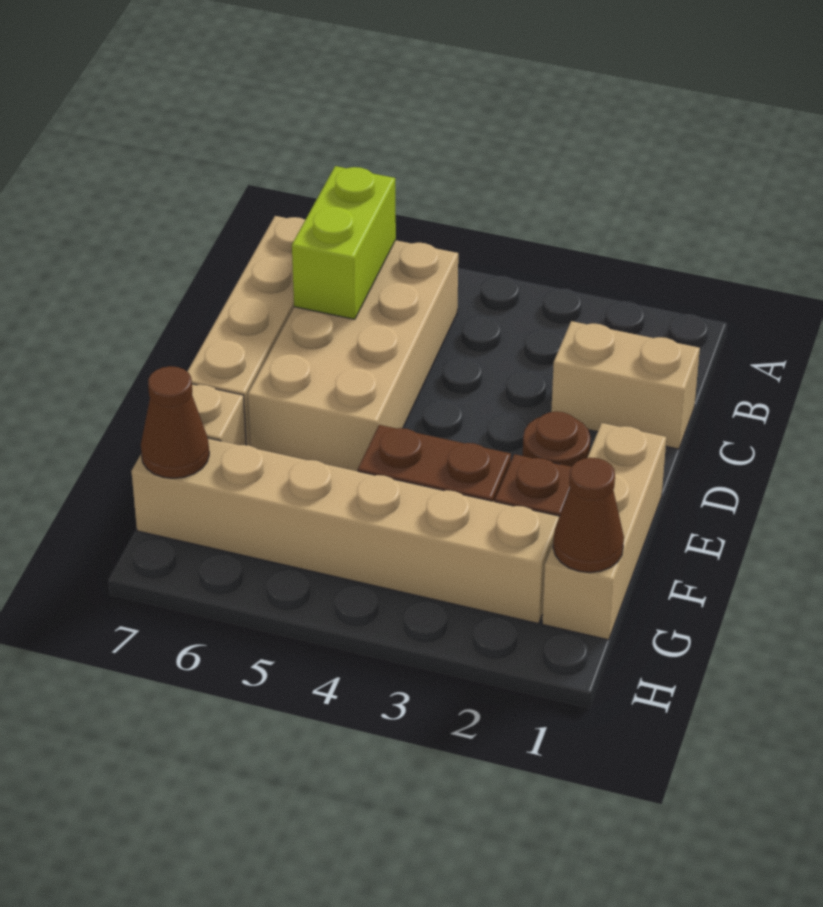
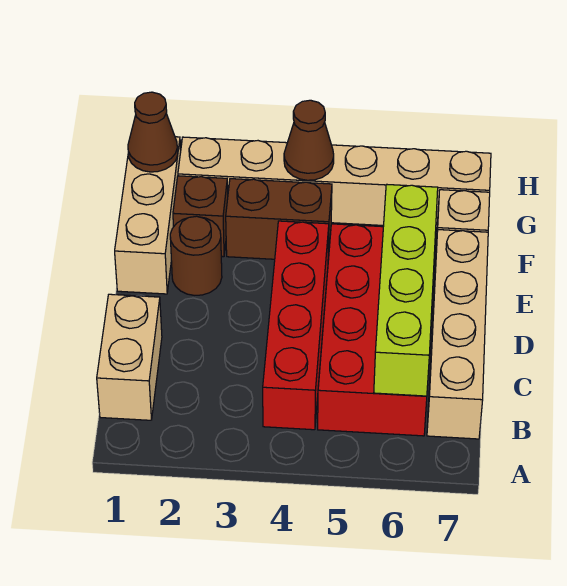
none -> red 1x4 brick [263,221,329,430]
tan 2x4 brick [248,240,458,471] -> red 2x4 brick [318,224,427,436]
lime 1x2 brick [292,166,396,319] -> lime 1x4 brick [374,185,438,396]
tan 1x2 brick [551,321,700,449] -> tan 1x2 brick turned to [97,294,162,420]
brown 1x1 cone [141,366,209,478] -> brown 1x1 cone moved to [284,100,334,180]

